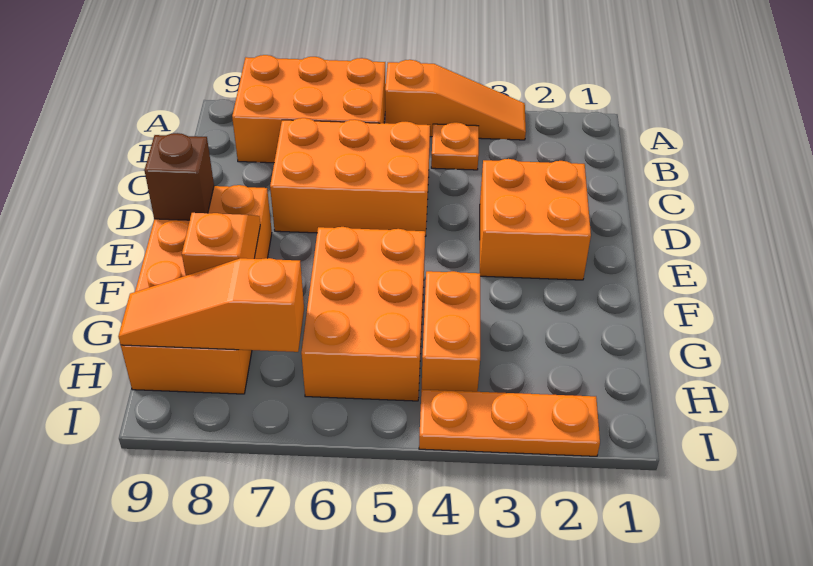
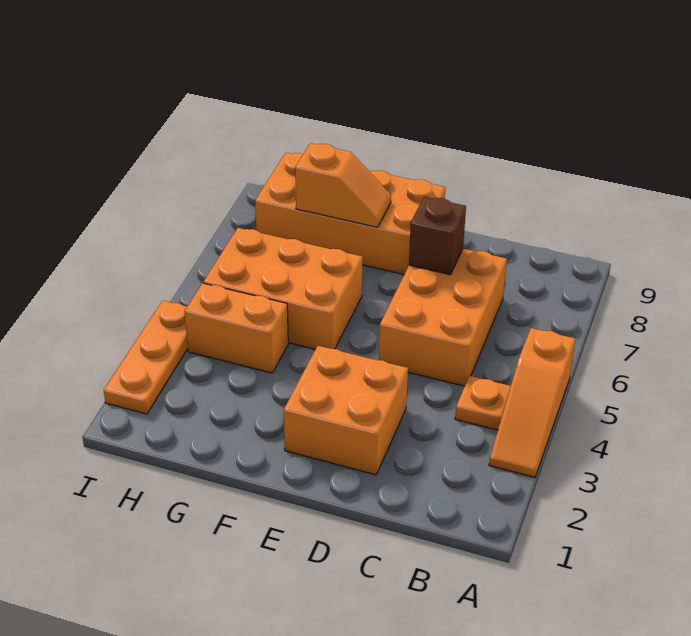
orange 2x3 brick [232,55,386,163] -> none
brown 1x1 brick [145,133,214,220] -> brown 1x1 brick moved to [409,197,466,275]
orange 1x3 slope [118,258,304,352] -> none

